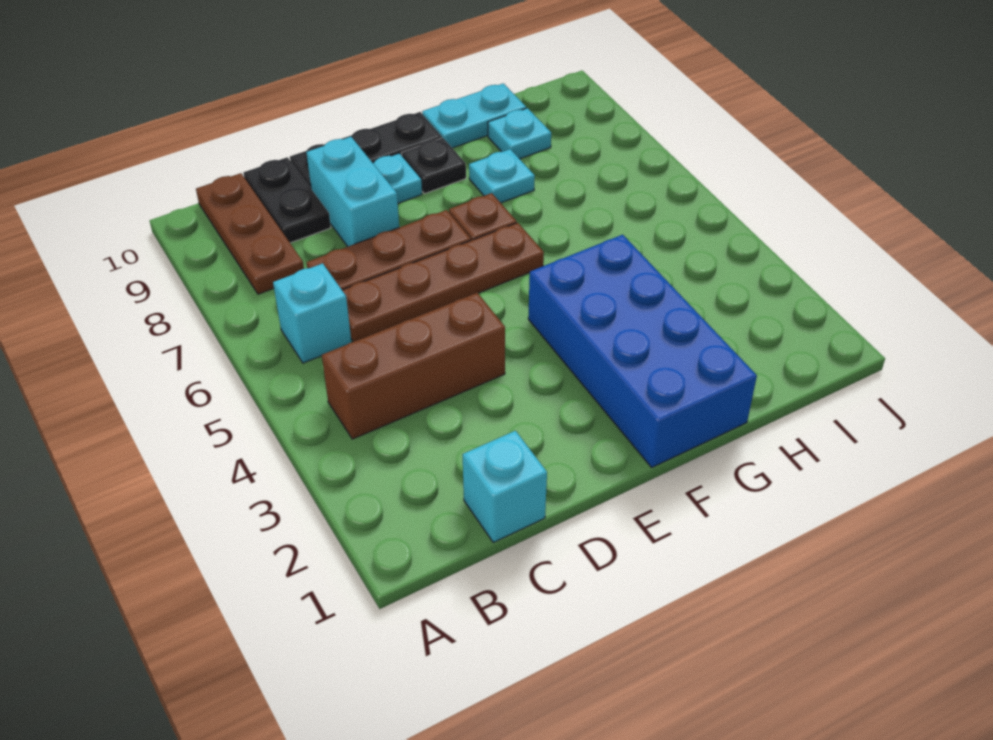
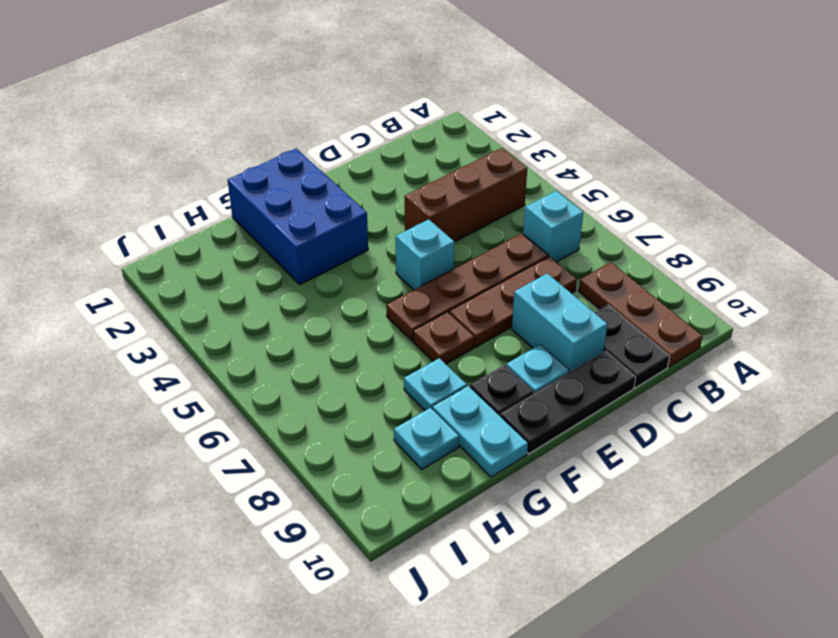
cyan 1x1 brick [463,431,547,542] -> cyan 1x1 brick moved to [396,219,454,290]
blue 2x4 brick [528,235,757,467] -> blue 2x3 brick [228,148,368,284]
cyan 1x2 plate [422,83,526,148] -> cyan 1x2 plate turned to [432,386,528,477]

